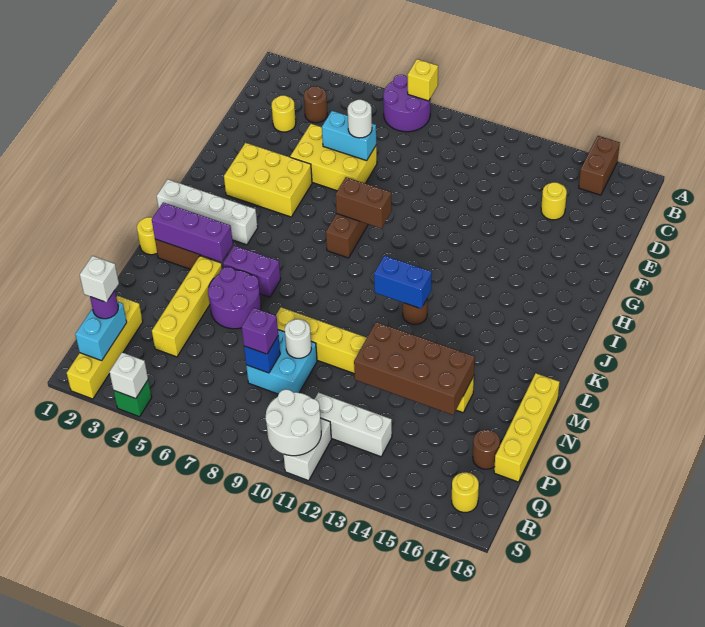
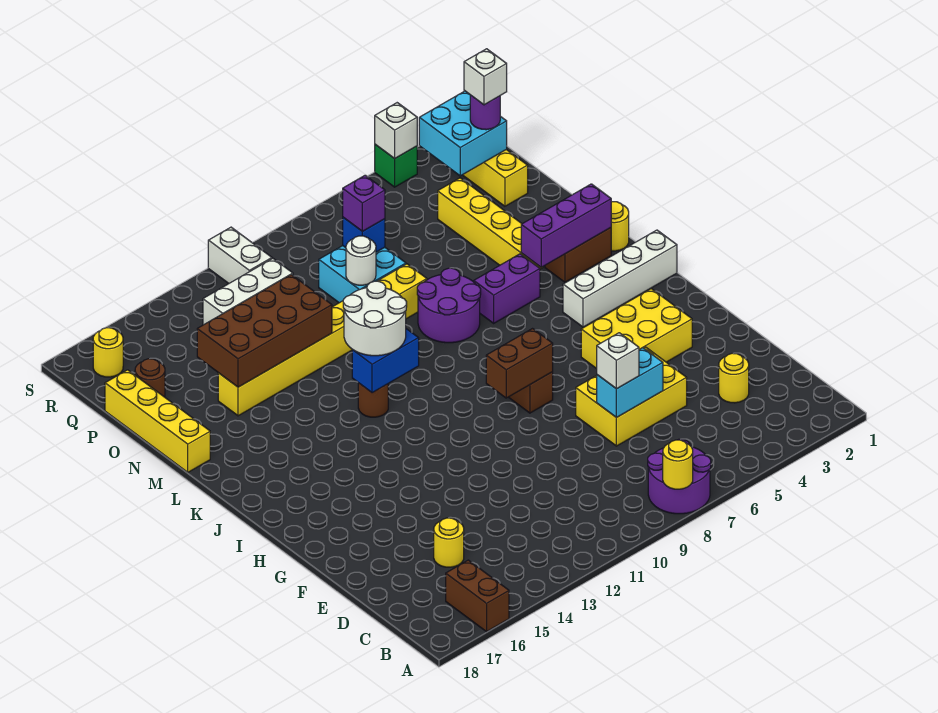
yellow 1x1 brick [408,59,438,101] -> yellow 1x1 round brick [663,440,693,489]
brown 1x1 round brick [304,86,327,123] -> none
white 1x1 round brick [348,100,372,138] -> white 1x1 brick [597,333,639,389]
purple 2x2 round brick [208,267,261,329] -> purple 2x2 round brick moved to [417,268,481,343]
cyan 1x2 brick [75,302,127,361] -> cyan 2x2 brick [419,91,507,176]
white 2x2 round brick [266,389,321,456] -> white 2x2 round brick moved to [343,281,407,356]

